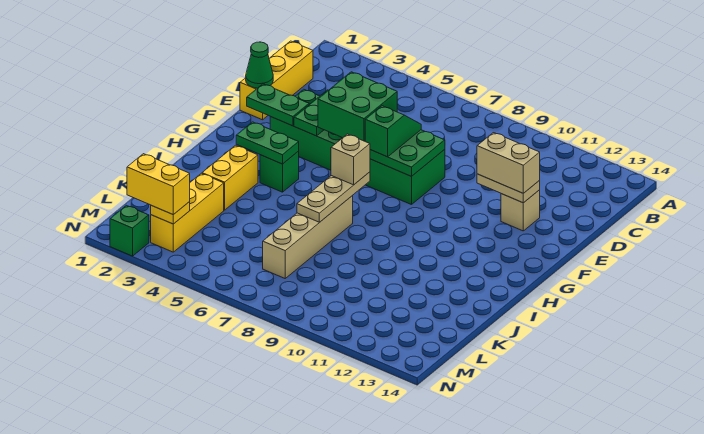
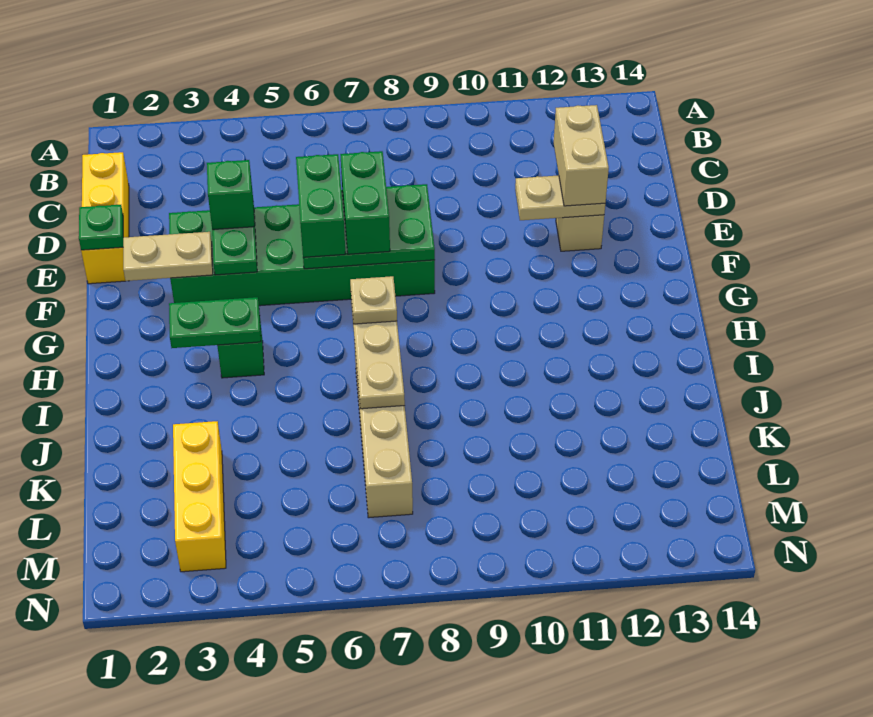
green 1x1 cone [246,42,273,88] -> green 1x1 plate [79,205,123,250]
green 2x2 brick [318,72,397,141] -> green 1x2 brick [296,154,346,257]
green 1x2 slope [365,106,421,157] -> green 1x2 brick [340,151,390,254]
tan 1x2 brick [477,133,540,193] -> tan 1x2 brick turned to [554,105,609,206]
green 1x2 plate [247,84,309,126] -> tan 1x2 plate [123,232,213,281]
tan 1x1 brick [331,134,370,185] -> tan 1x1 plate [350,276,397,324]
yellow 1x2 brick [202,145,258,210] -> none
yellow 1x2 brick [127,154,190,215] -> none
yellow 1x1 plate [151,202,190,224] -> none
green 1x1 brick [110,205,149,256] -> green 1x1 brick moved to [207,160,254,230]

